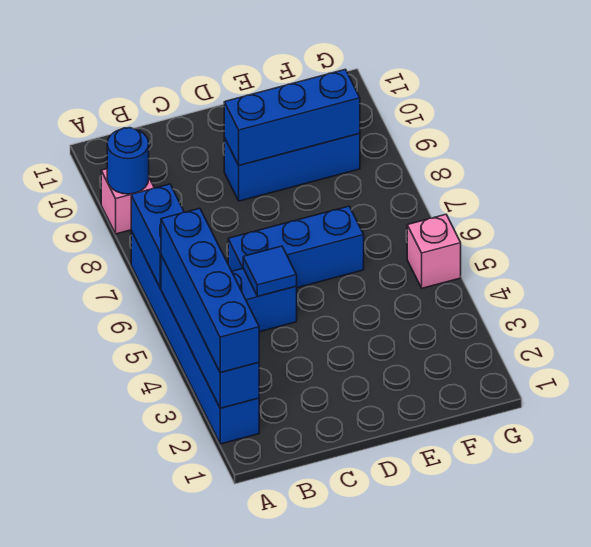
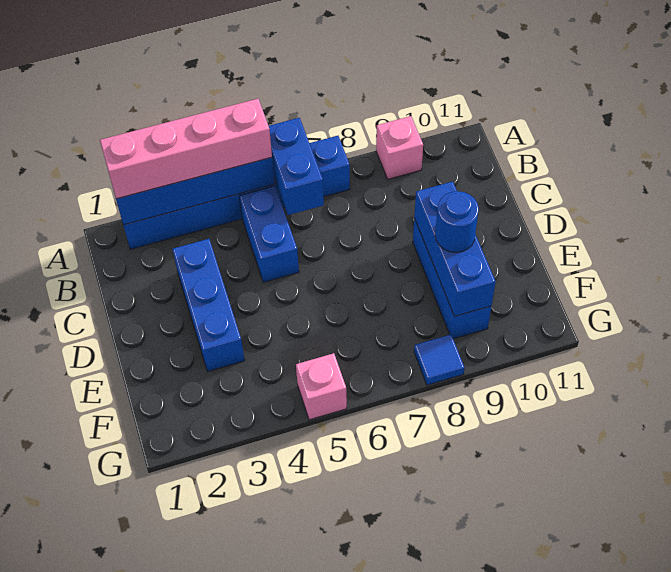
blue 1x4 brick [161,208,259,373] -> pink 1x4 brick [100,99,272,199]
blue 1x2 brick [131,184,184,288] -> blue 1x2 brick turned to [269,118,324,215]
blue 1x1 round brick [107,128,149,194] -> blue 1x1 round brick moved to [435,191,479,252]
blue 1x1 tile [243,246,297,296] -> blue 1x1 tile moved to [414,335,464,385]
blue 1x3 brick [228,206,364,288] -> blue 1x3 brick moved to [173,239,245,371]

